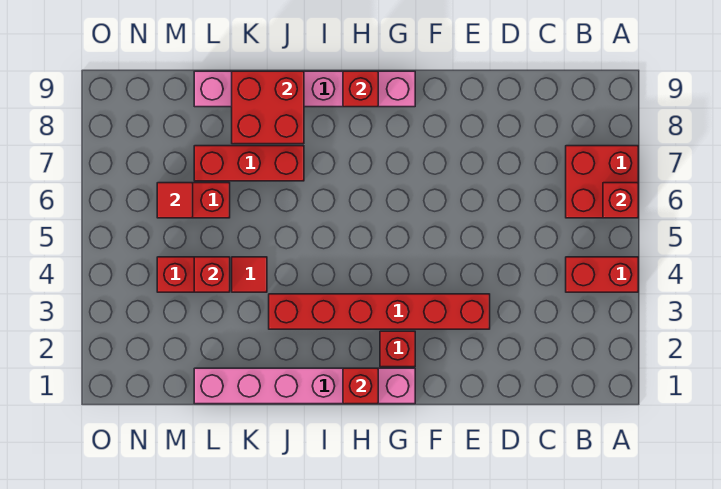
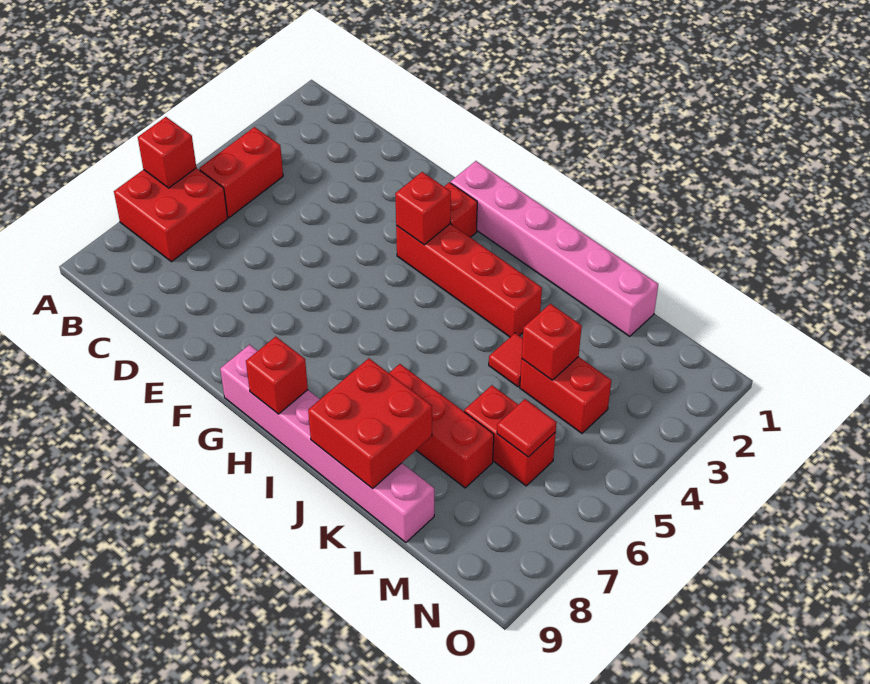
red 1x2 brick [566,257,638,292] -> red 1x2 brick turned to [199,127,283,218]
red 1x6 brick [269,294,490,329] -> red 1x4 brick [396,224,542,337]
red 1x1 brick [343,368,378,404] -> red 1x1 brick moved to [395,172,451,245]

